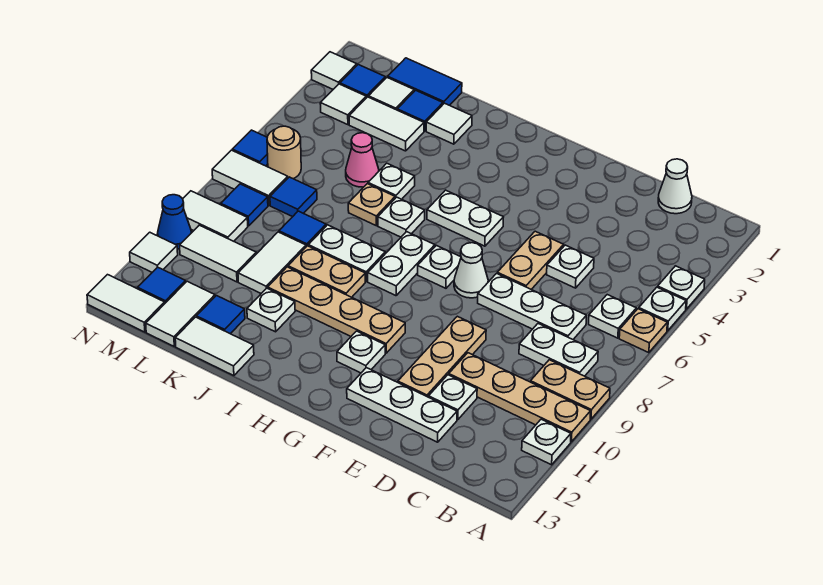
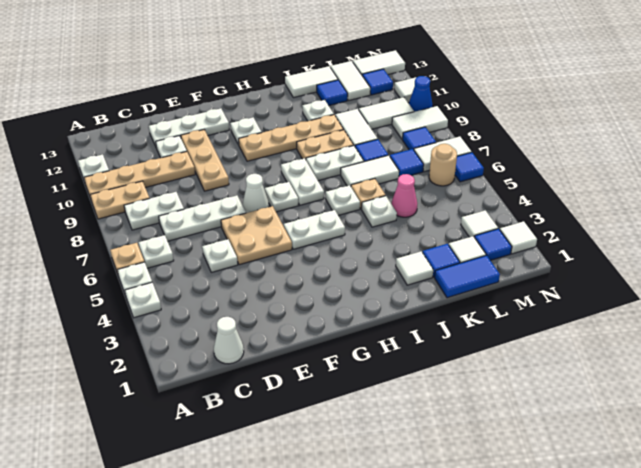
tan 1x2 plate [497,231,564,289] -> tan 2x2 plate [221,206,292,265]
white 1x2 tile [349,97,424,151] -> white 1x2 tile moved to [341,155,399,186]

